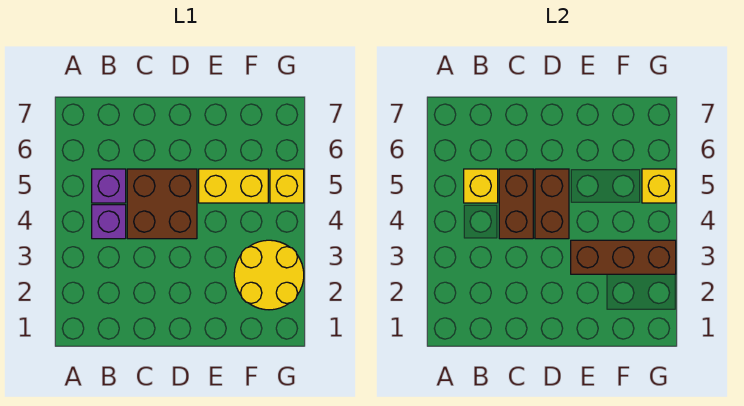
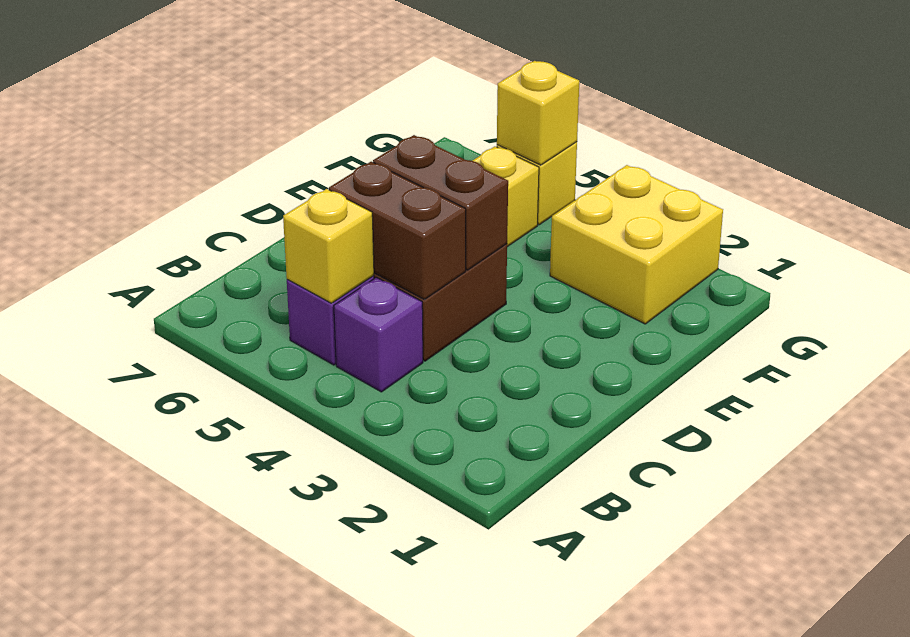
brown 1x3 brick [571,240,676,274] -> none
yellow 2x2 round brick [234,240,304,310] -> yellow 2x2 brick [550,165,723,324]

